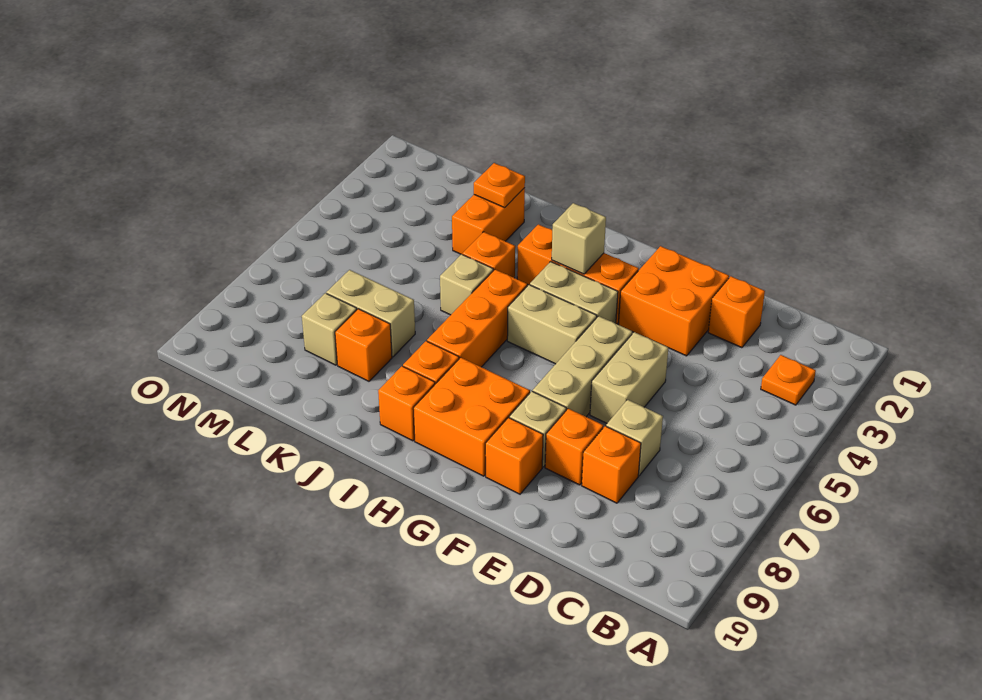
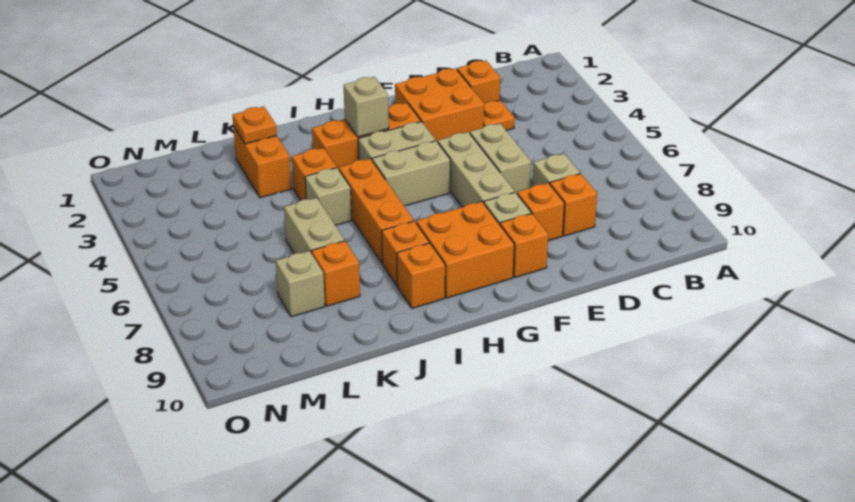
orange 1x1 plate [761,355,816,405] -> orange 1x1 plate moved to [484,100,515,131]
tan 1x2 brick [326,270,415,357] -> tan 1x2 brick turned to [284,198,344,254]

